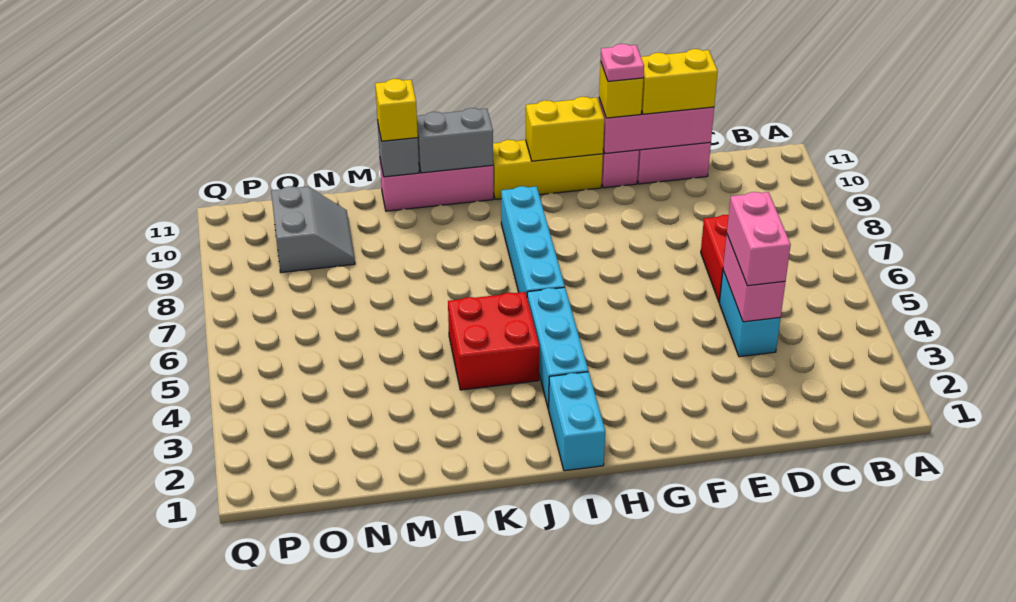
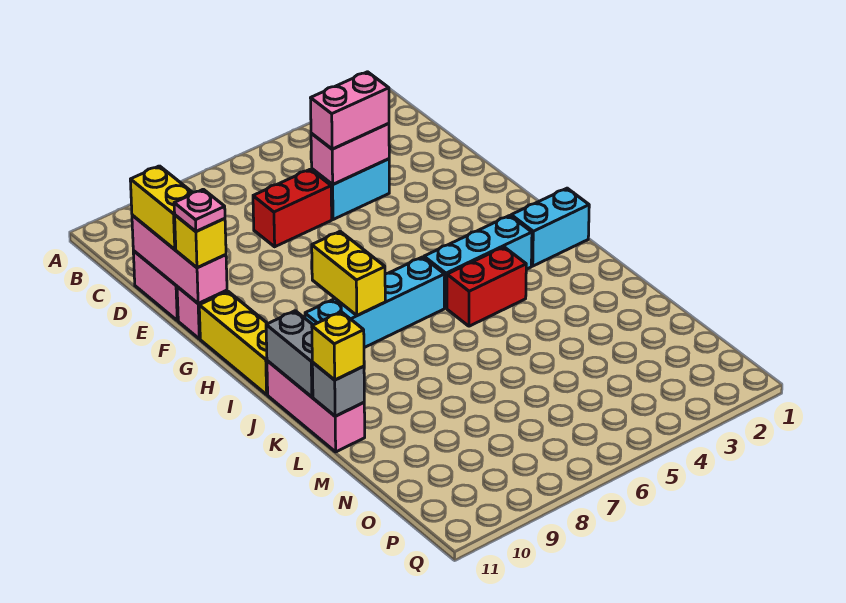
yellow 1x2 brick [526,97,604,161] -> yellow 1x2 brick moved to [312,231,385,315]
red 2x2 brick [448,292,540,390] -> red 1x2 brick [447,247,526,326]
grey 2x2 slope [271,186,355,273] -> none

